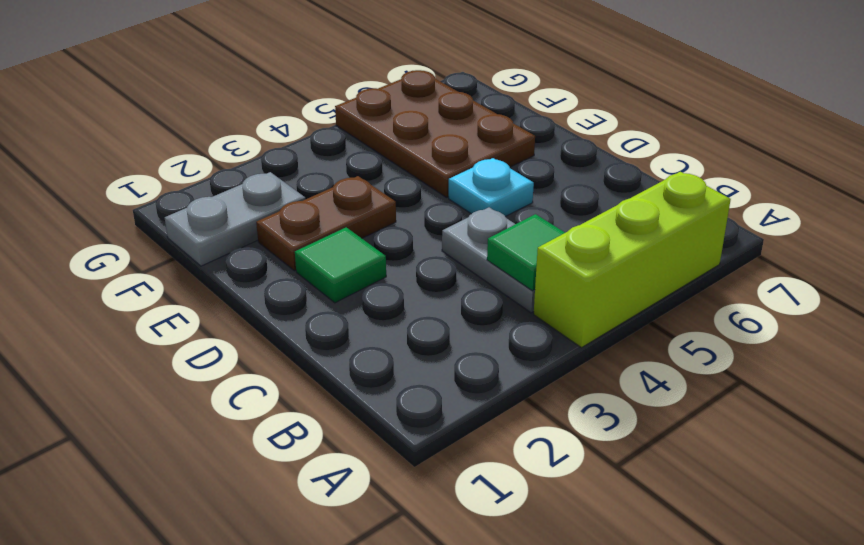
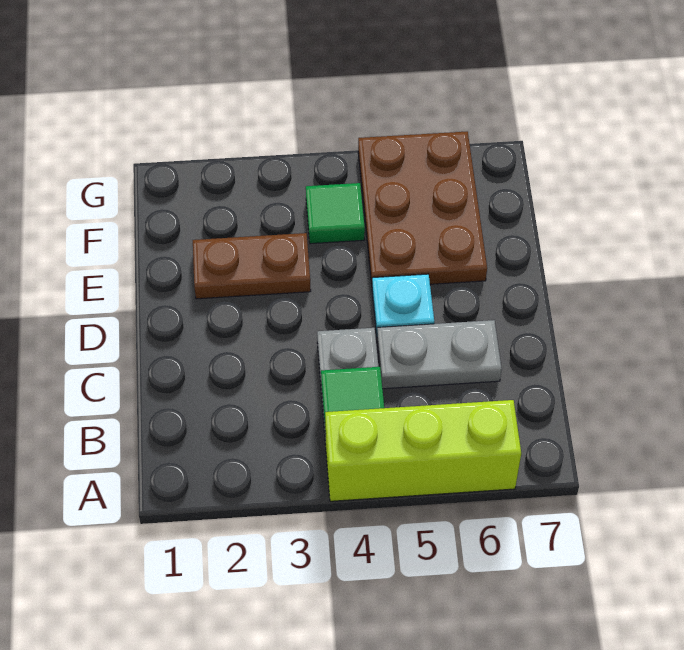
green 1x1 tile [295,227,386,303] -> green 1x1 tile moved to [306,183,365,244]
grey 1x2 plate [165,172,305,266] -> grey 1x2 plate moved to [377,320,502,389]

